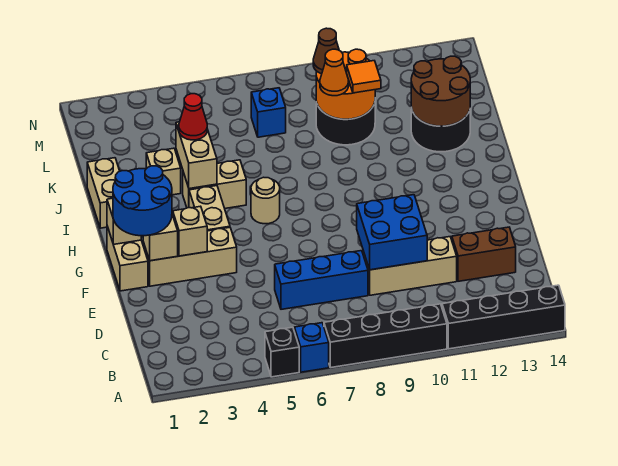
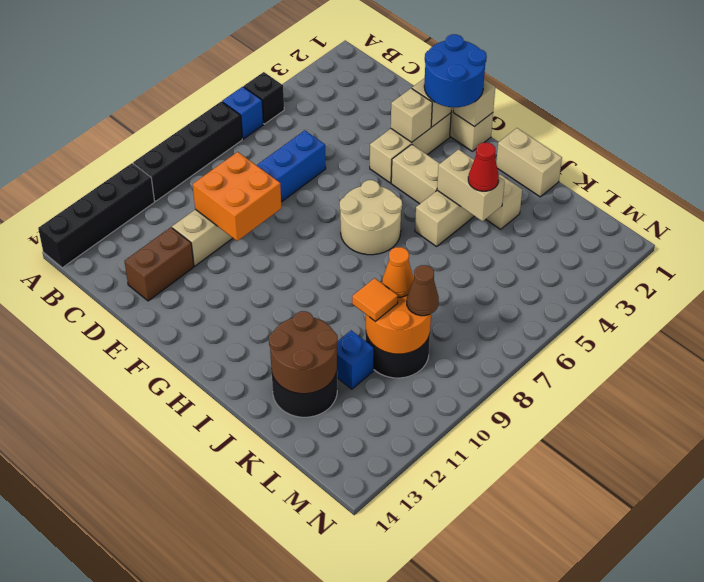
blue 2x2 brick [357,195,427,270] -> orange 2x2 brick [193,152,281,241]
tan 1x1 round brick [251,177,280,224] -> tan 2x2 round brick [340,180,402,255]
blue 1x1 brick [251,88,286,137] -> blue 1x1 brick moved to [337,330,374,389]

